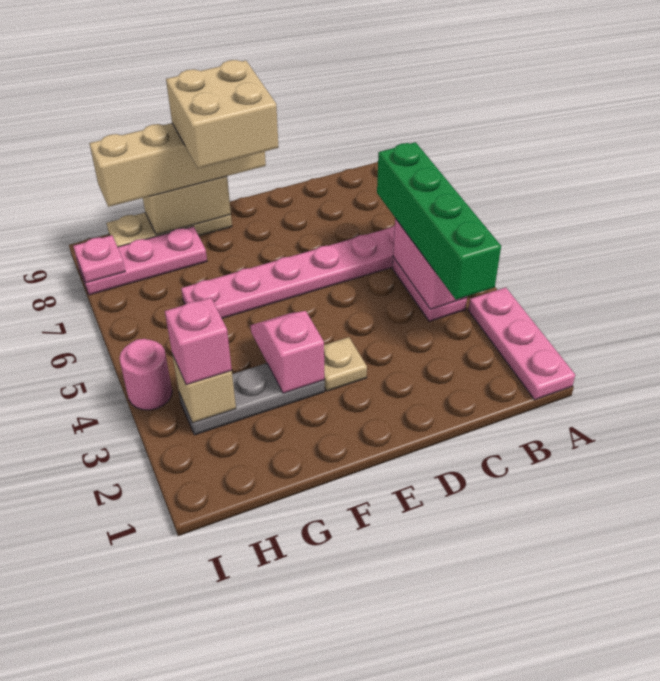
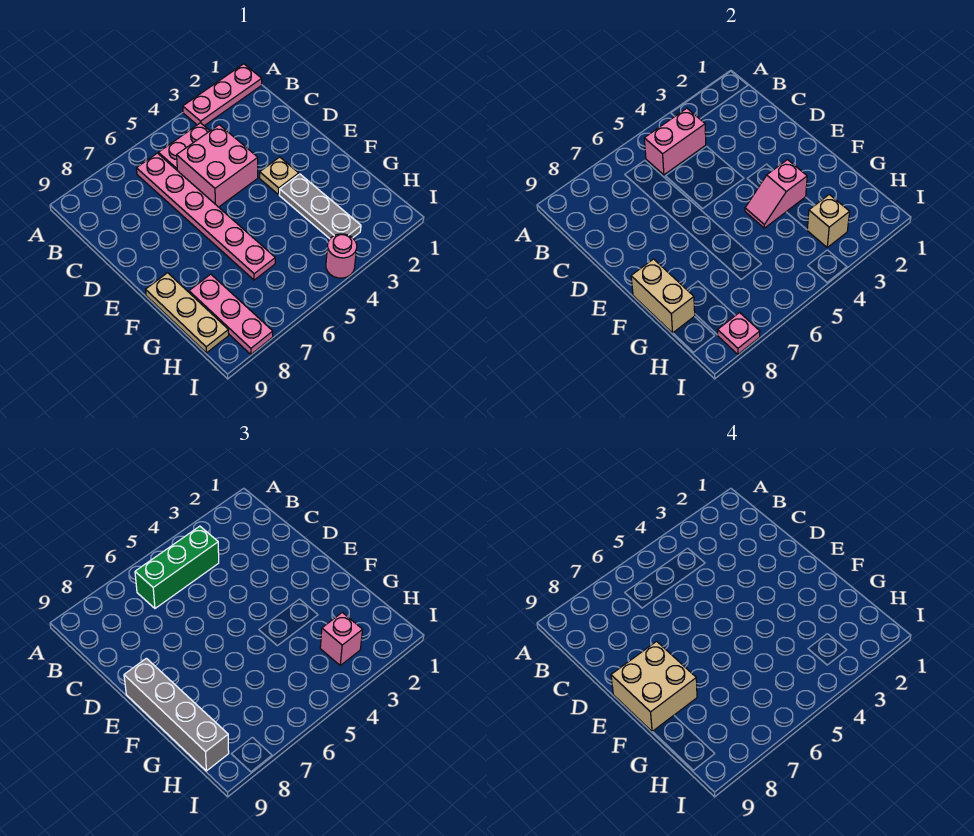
green 1x4 brick [377,142,501,300] -> green 1x3 brick [135,526,219,608]
none -> pink 2x2 brick [177,125,258,207]
tan 1x4 brick [89,123,266,207] -> grey 1x4 brick [124,658,229,771]

